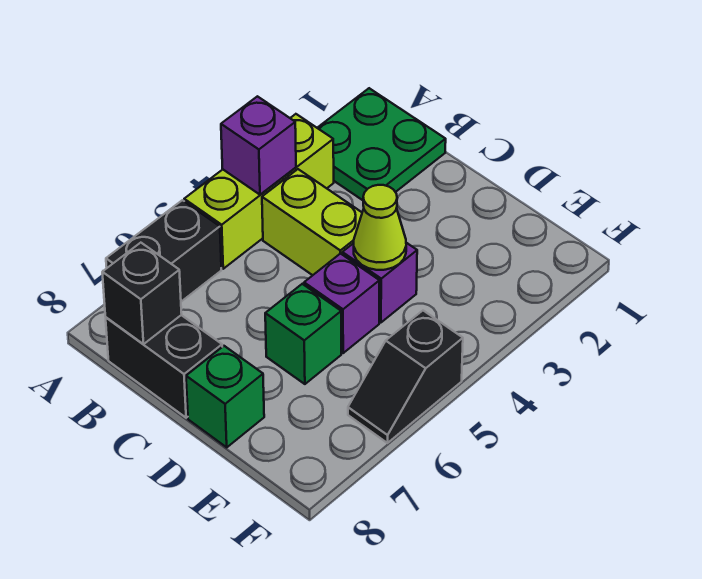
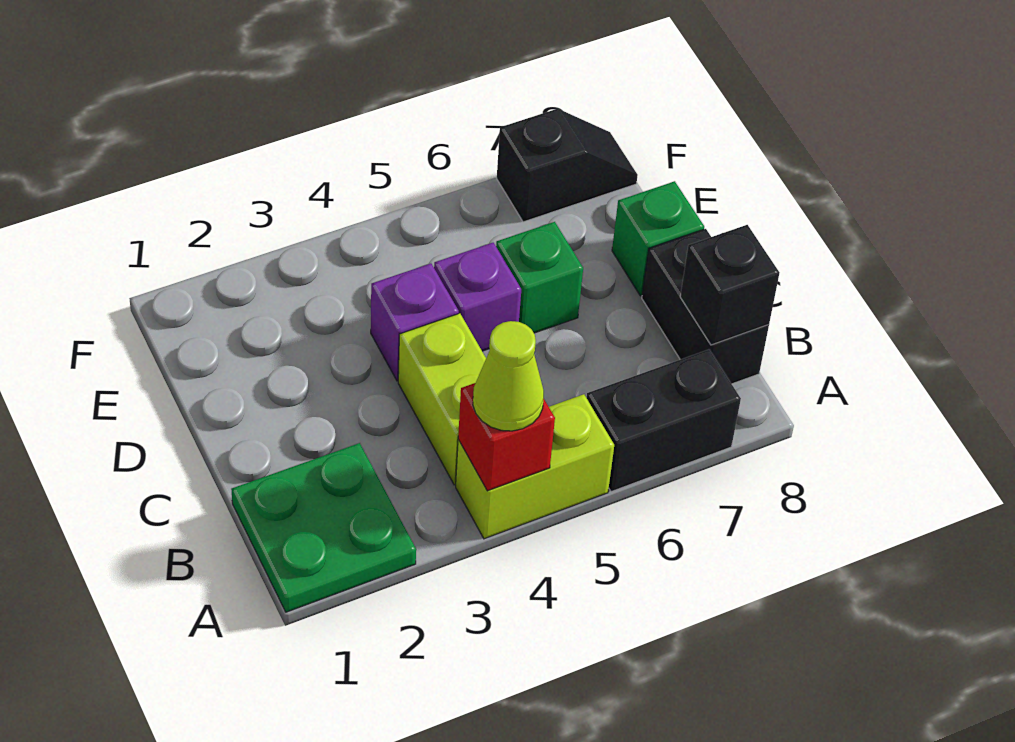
lime 1x3 brick [184,114,334,269] -> lime 1x2 brick [456,394,614,539]
purple 1x1 brick [221,96,296,195] -> red 1x1 brick [458,383,555,491]
lime 1x1 cone [354,185,406,270] -> lime 1x1 cone moved to [473,321,544,431]
black 1x2 slope [348,311,463,443] -> black 1x2 slope moved to [497,109,638,222]

